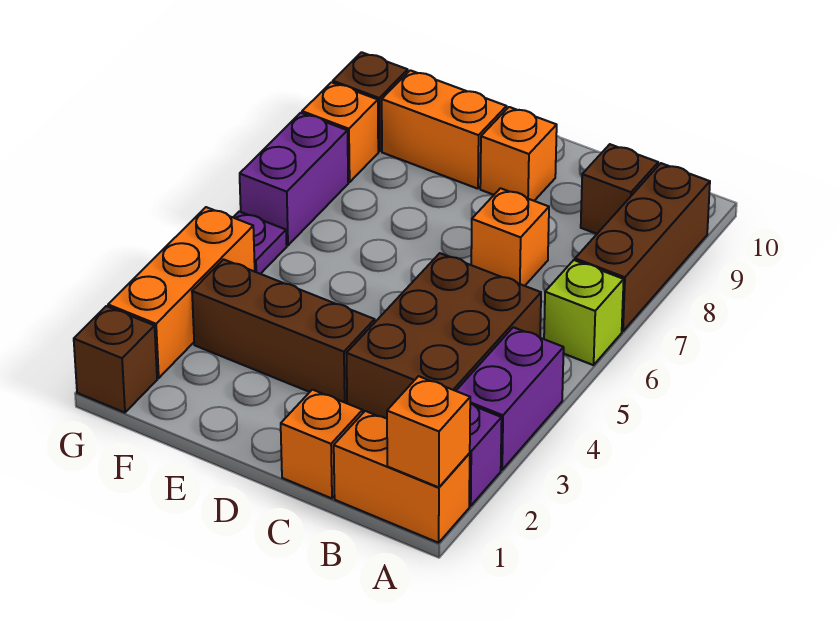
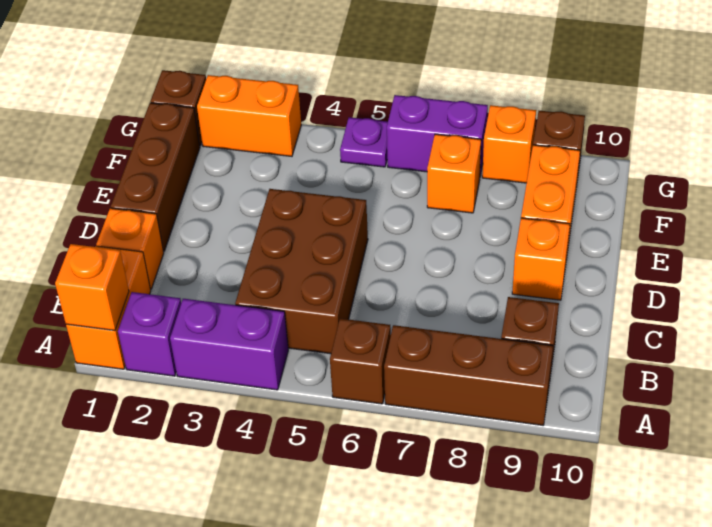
lime 1x1 brick [544,260,624,365] -> brown 1x1 brick [330,318,391,404]
brown 2x3 brick [346,253,541,419] -> brown 2x3 brick turned to [235,189,368,354]
orange 1x1 brick [471,188,549,286] -> orange 1x1 brick moved to [427,134,481,213]
brown 1x3 brick [192,259,375,403] -> brown 1x3 brick moved to [111,103,200,251]
orange 1x3 brick [108,207,255,378] -> orange 1x2 brick [197,75,301,156]

